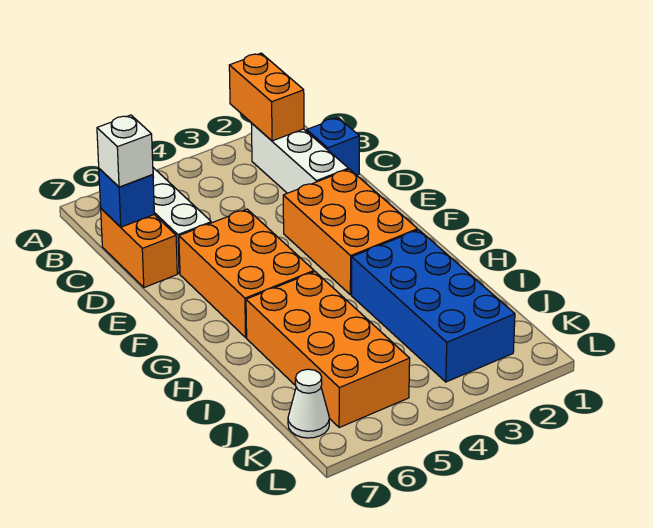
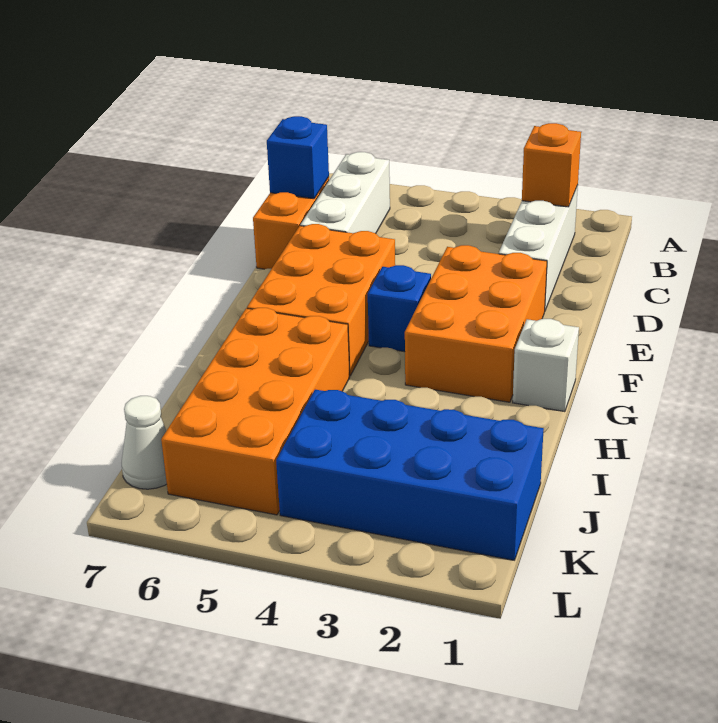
orange 1x2 brick [229,53,304,141] -> orange 1x1 brick [522,123,581,207]
blue 1x1 brick [307,118,359,175] -> blue 1x1 brick moved to [368,265,431,352]
white 1x1 brick [97,115,153,187] -> white 1x1 brick moved to [513,319,579,412]
blue 2x4 brick [352,230,515,382] -> blue 2x4 brick turned to [276,390,544,560]

